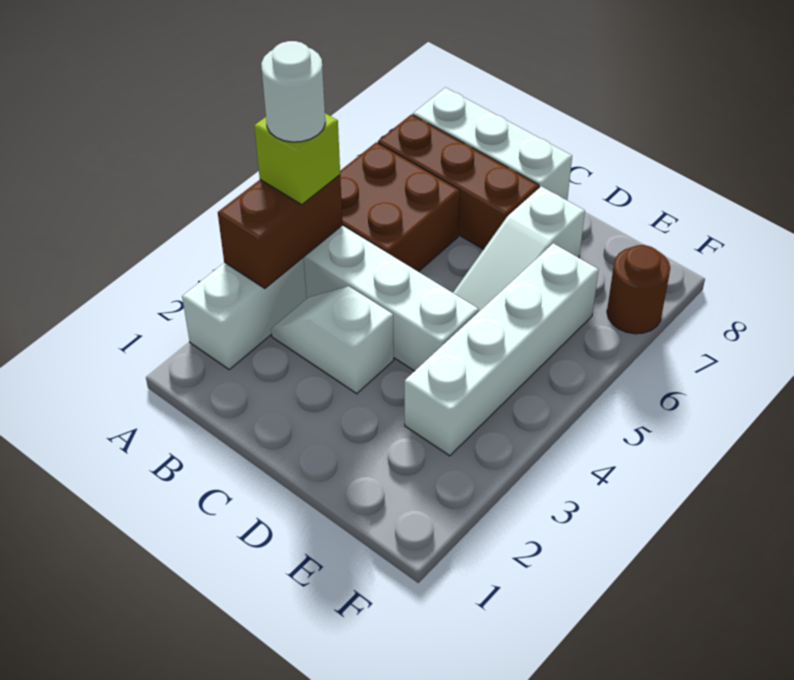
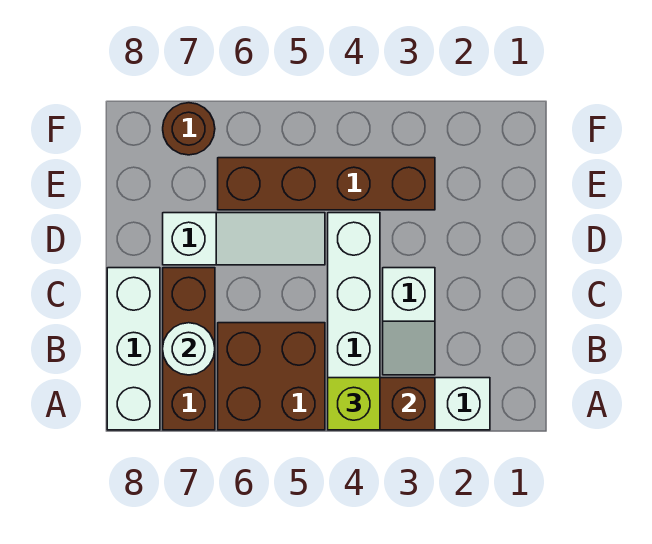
white 1x1 round brick [261,41,325,142] -> white 1x1 round brick moved to [163,323,215,375]
white 1x4 brick [405,243,599,456] -> brown 1x4 brick [218,158,435,210]

